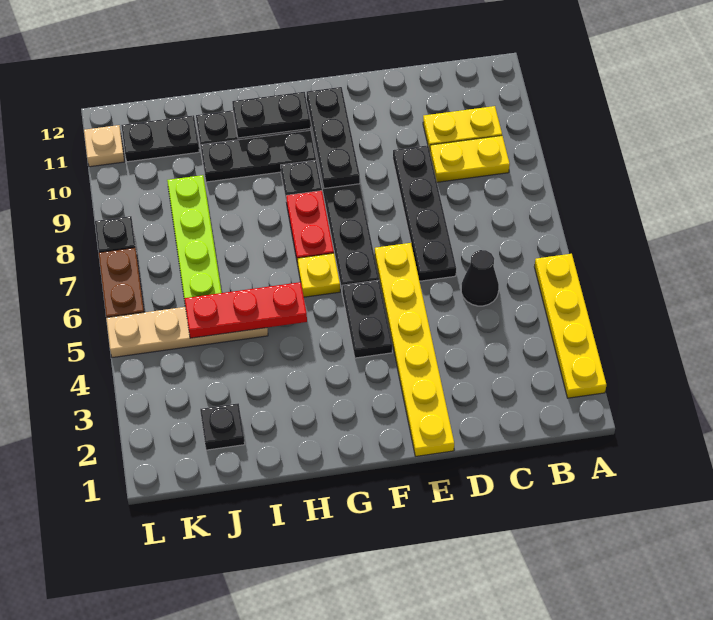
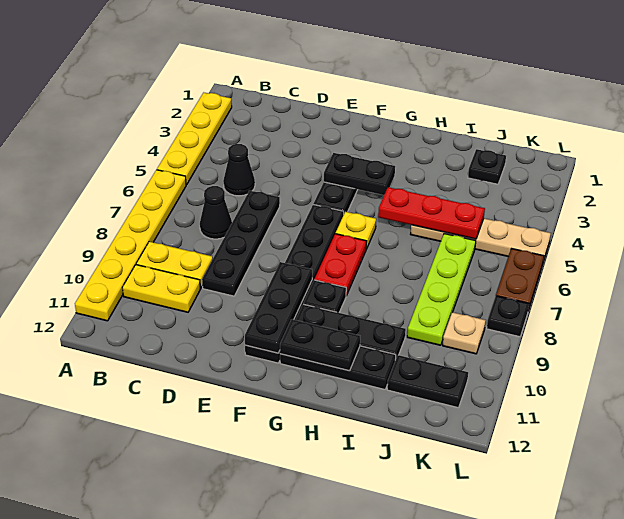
none -> black 1x1 cone [200,186,232,239]
yellow 1x6 plate [375,243,454,456] -> yellow 1x6 plate moved to [75,170,186,321]
none -> black 1x2 plate [324,153,395,195]
tan 1x1 plate [84,125,124,167] -> tan 1x1 plate moved to [443,312,486,354]

